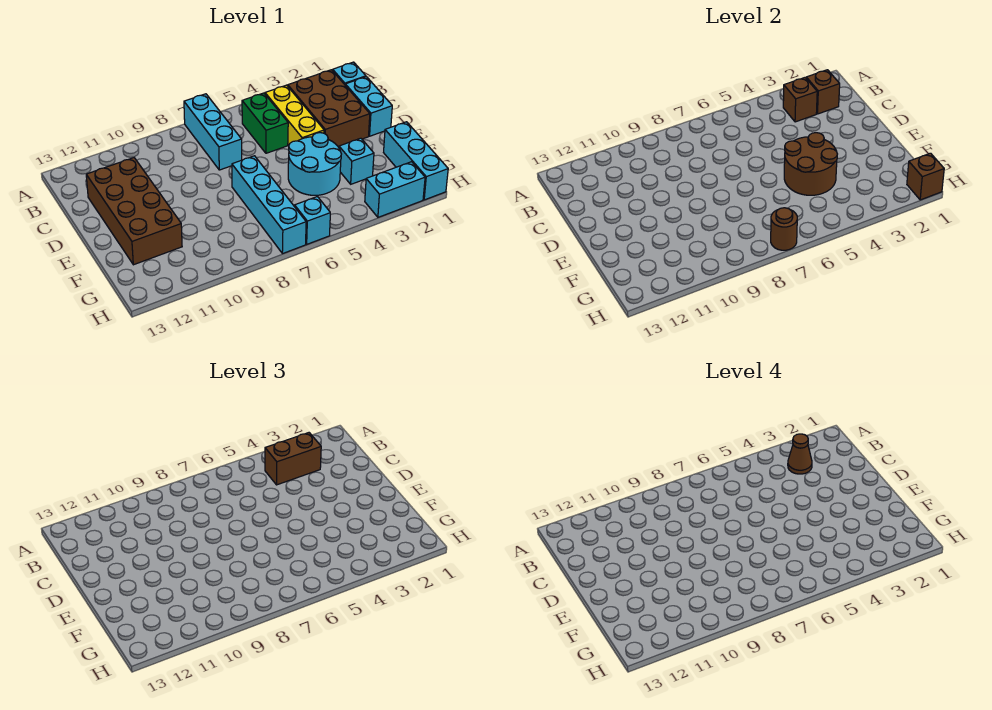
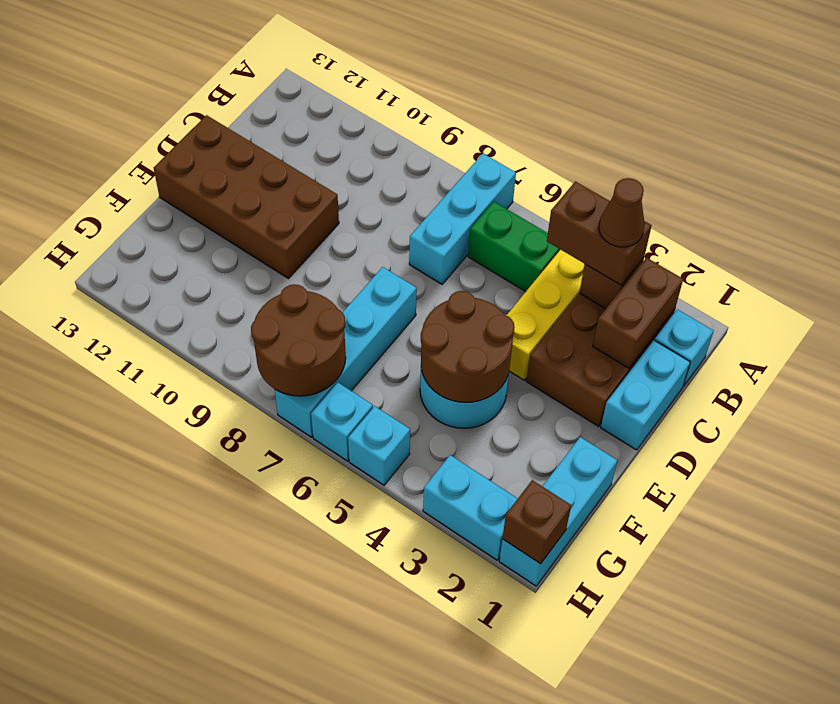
brown 1x1 brick [806,70,840,114] -> brown 1x2 brick [593,258,683,368]
green 1x2 brick [242,93,288,153] -> green 1x2 brick turned to [468,202,560,292]
brown 2x4 brick [86,158,182,265] -> brown 2x4 brick turned to [154,115,339,279]
cyan 1x1 brick [339,138,374,184] -> cyan 1x1 brick moved to [348,406,410,485]
brown 1x1 round brick [771,208,797,250] -> brown 2x2 round brick [251,284,346,396]

